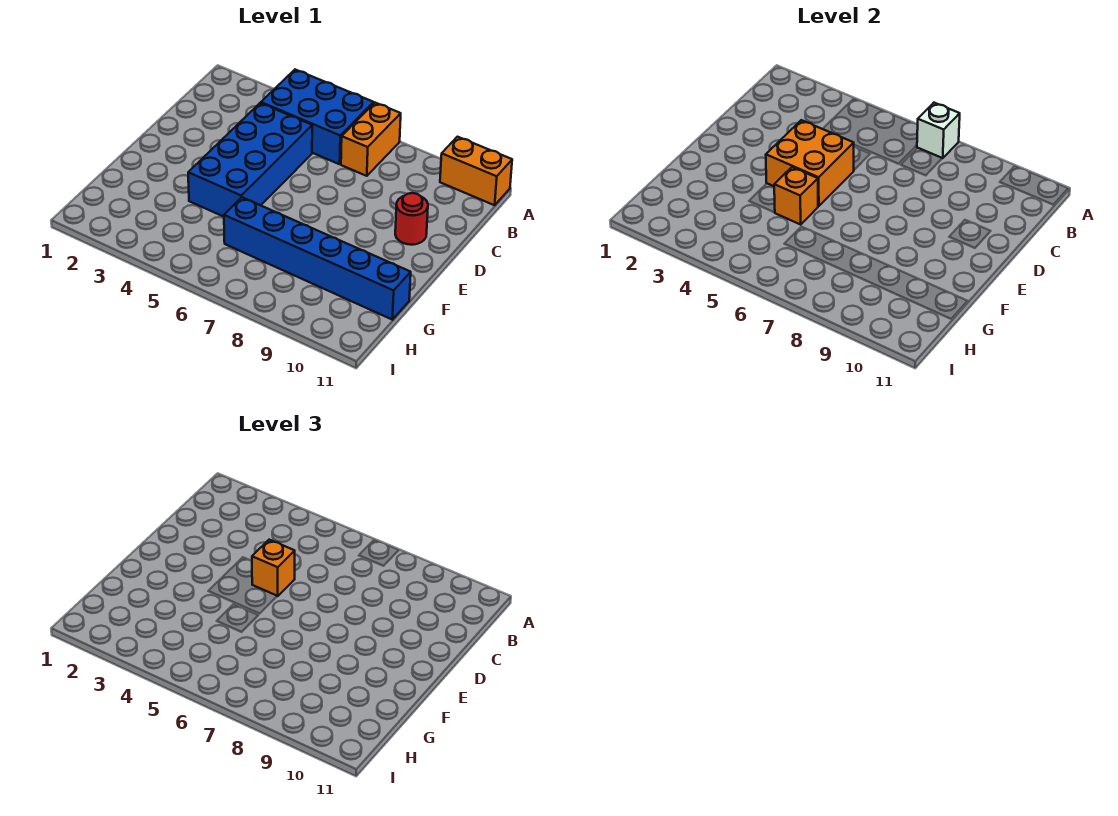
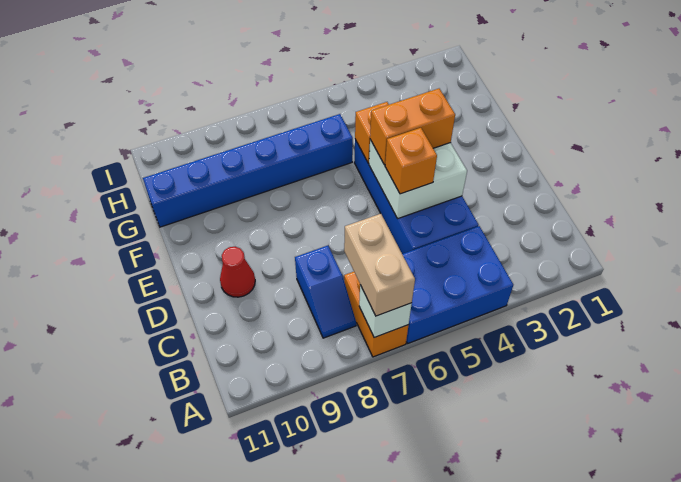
none -> tan 1x2 brick [344,214,415,316]
orange 1x2 brick [440,137,512,205] -> orange 1x2 brick moved to [370,89,455,165]
none -> blue 1x2 slope [295,246,356,338]
orange 2x2 brick [766,120,854,206] -> white 2x2 brick [369,140,467,218]
red 1x1 round brick [395,193,428,245] -> red 1x1 cone [220,247,255,297]

